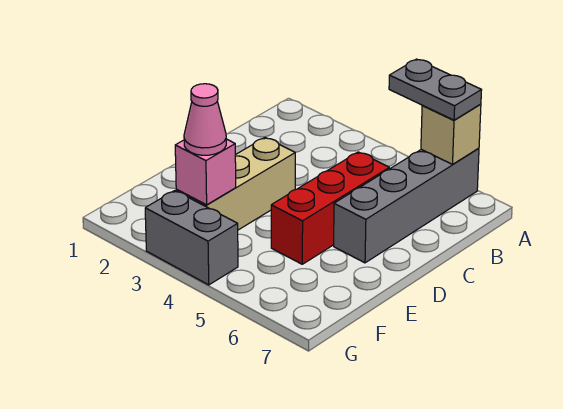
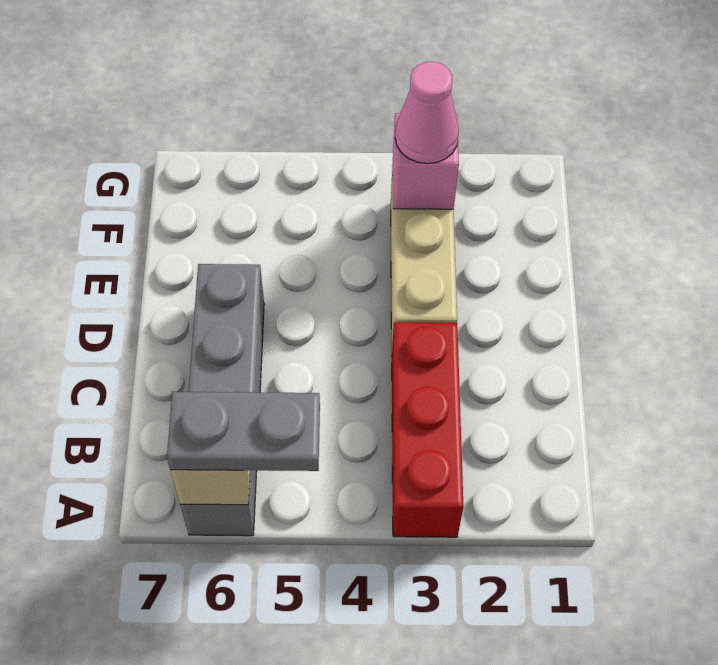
red 1x3 brick [271,152,389,264] -> red 1x3 brick moved to [392,322,463,537]
grey 1x2 brick [145,191,238,285] -> none

